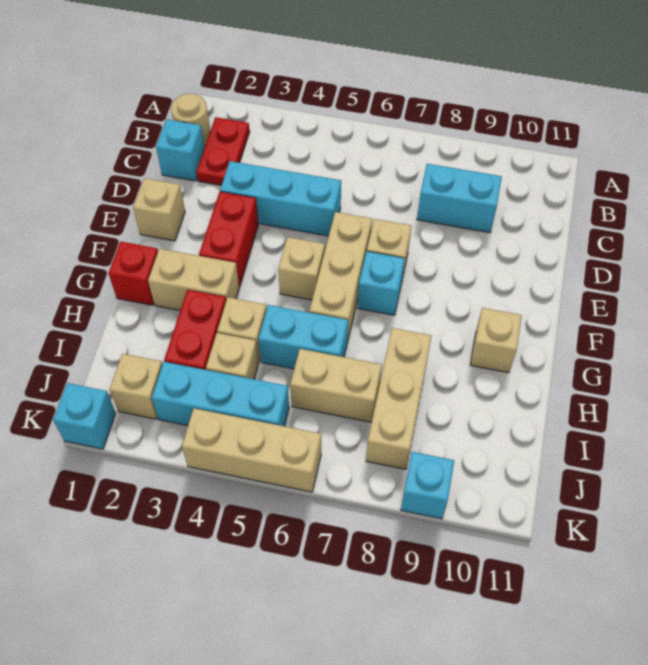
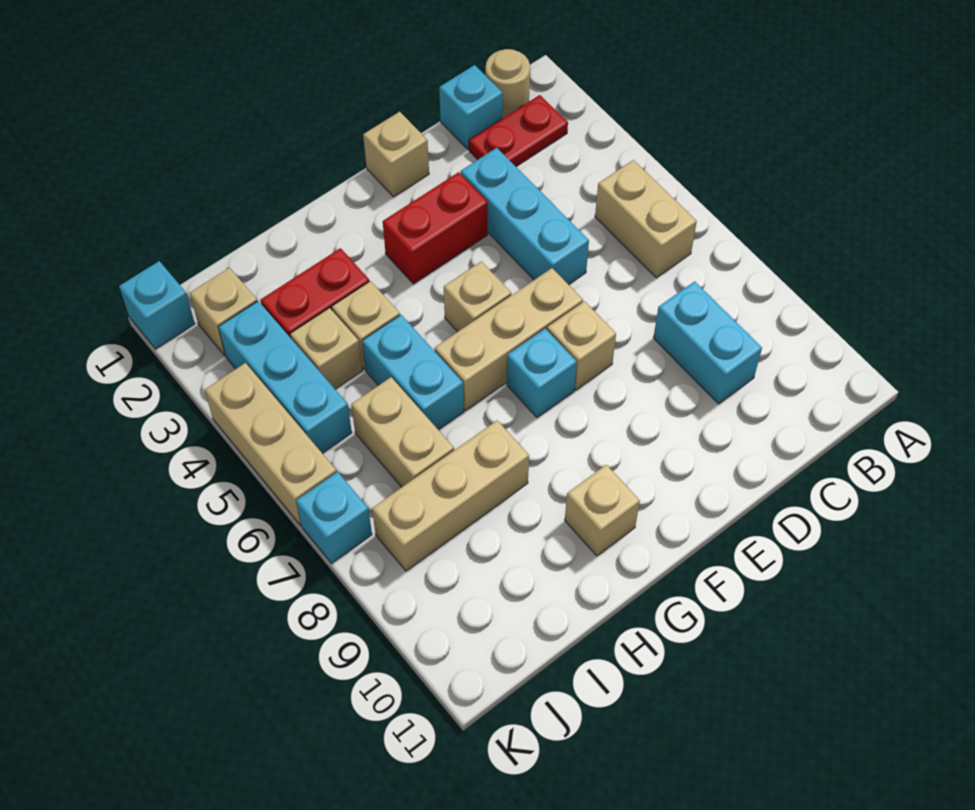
red 1x1 brick [109,242,158,305] -> none
tan 1x2 brick [148,249,239,310] -> tan 1x2 brick moved to [595,160,697,278]
cyan 1x1 brick [401,452,454,519] -> cyan 1x1 brick moved to [296,472,372,563]

